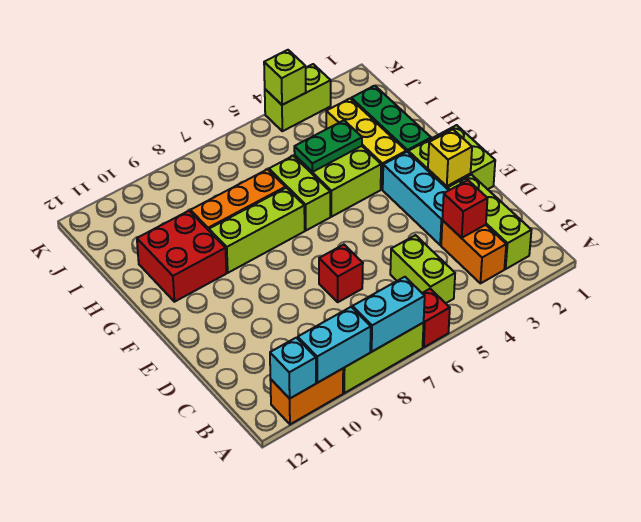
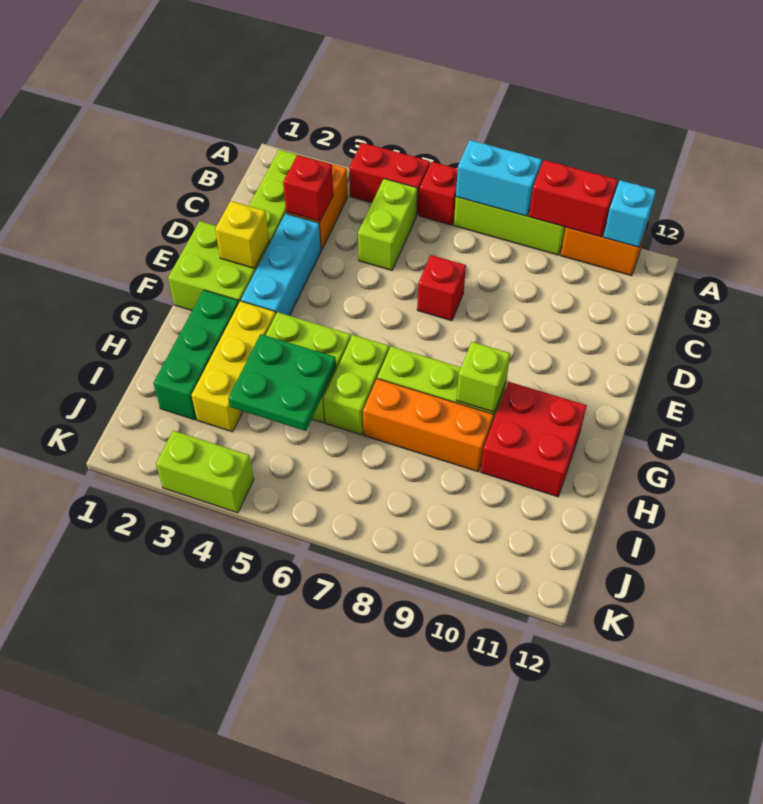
none -> red 1x2 brick [349,143,430,214]
cyan 1x2 brick [298,307,371,383] -> red 1x2 brick [529,160,618,237]
green 1x2 plate [294,120,362,172] -> green 2x2 plate [228,334,336,431]
lime 1x1 brick [264,50,306,105] -> lime 1x1 brick moved to [456,342,510,412]

